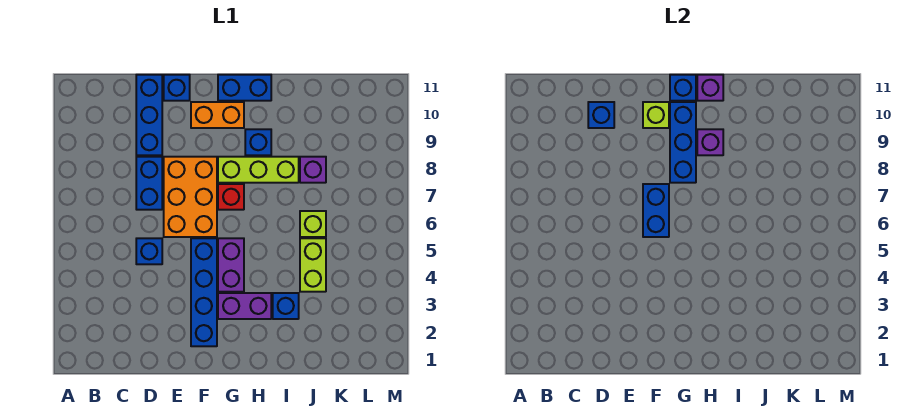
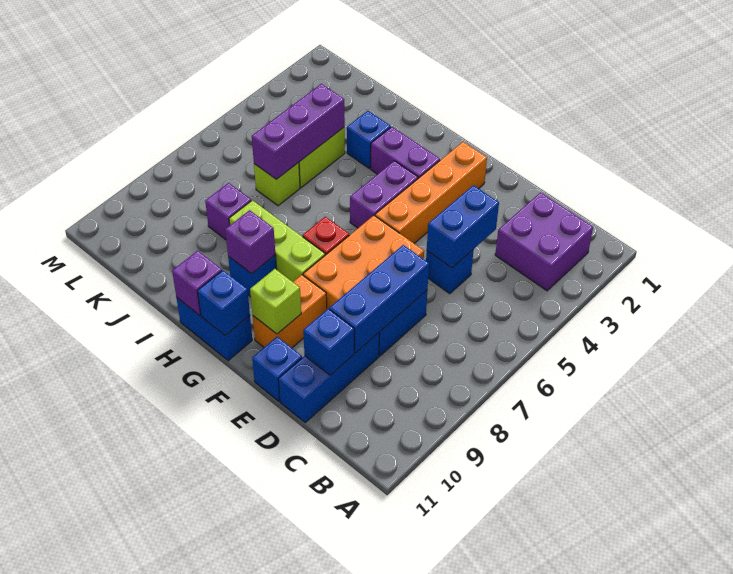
none -> purple 2x2 brick [495,193,593,291]
blue 1x4 brick [191,238,217,346] -> orange 1x4 brick [375,142,487,243]
blue 1x2 brick [643,184,669,237] -> blue 1x2 brick moved to [427,185,499,268]
orange 1x2 brick [191,102,244,128] -> orange 1x2 brick turned to [253,275,327,348]
blue 1x3 brick [670,102,696,183] -> blue 1x3 brick moved to [329,245,429,353]
none -> purple 1x3 brick [252,84,345,179]

